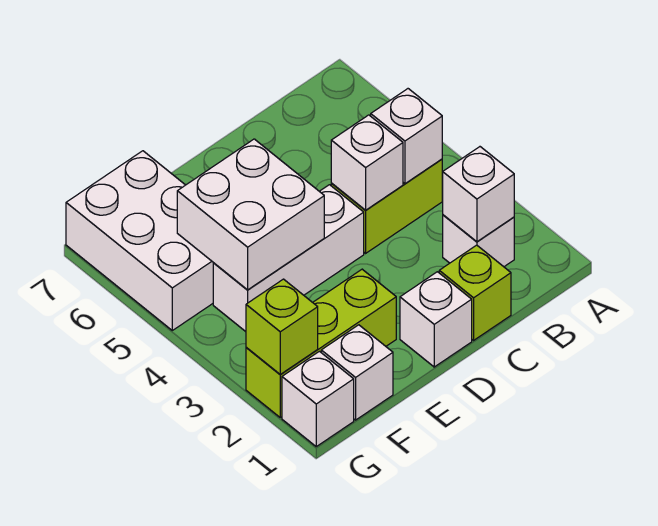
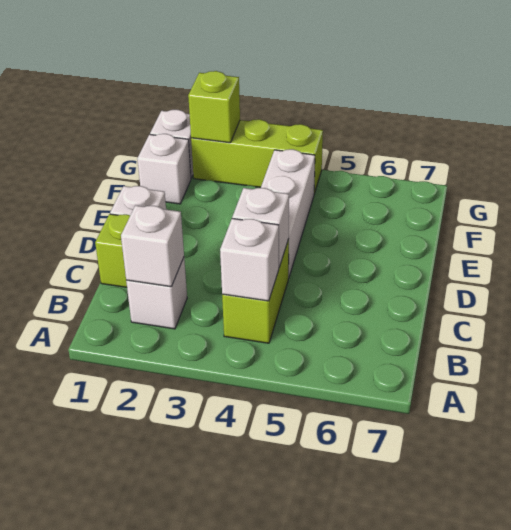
lime 1x3 brick [246,269,396,417] -> lime 1x3 brick turned to [191,119,323,194]
white 2x2 brick [177,139,324,290] -> none
white 2x3 brick [66,151,213,330] -> none

